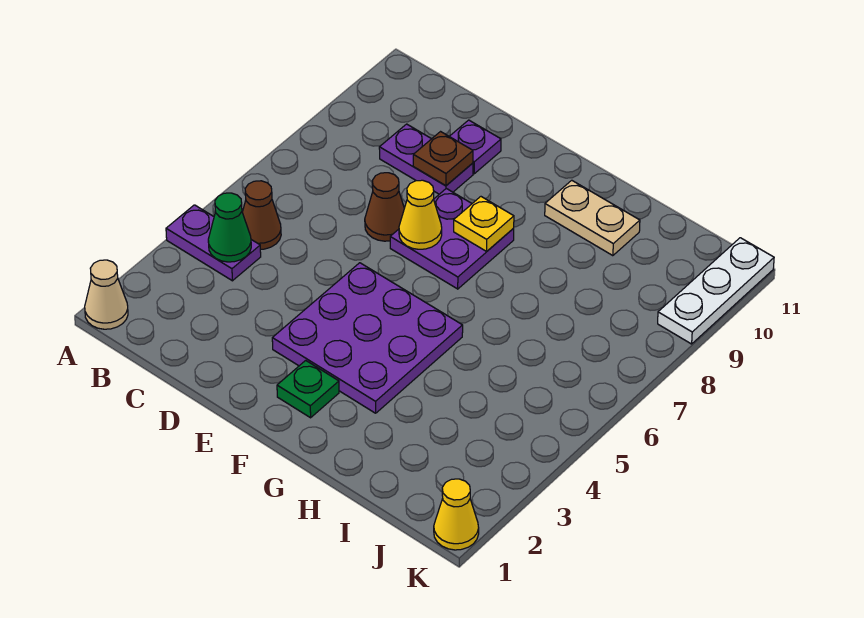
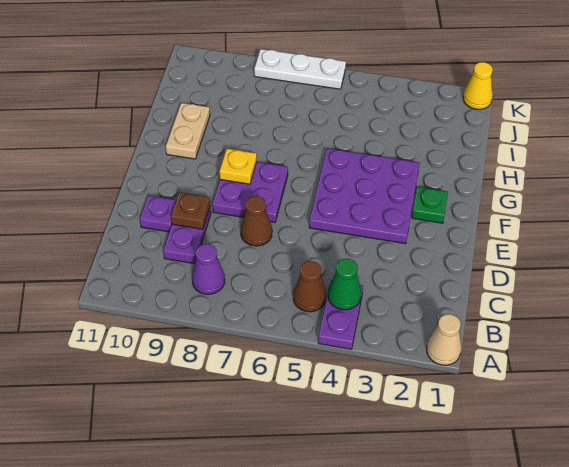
none -> purple 1x1 cone [192,244,225,294]
yellow 1x1 cone [399,180,442,249] -> none
white 1x3 plate [658,238,774,344] -> white 1x3 plate moved to [254,49,346,89]

